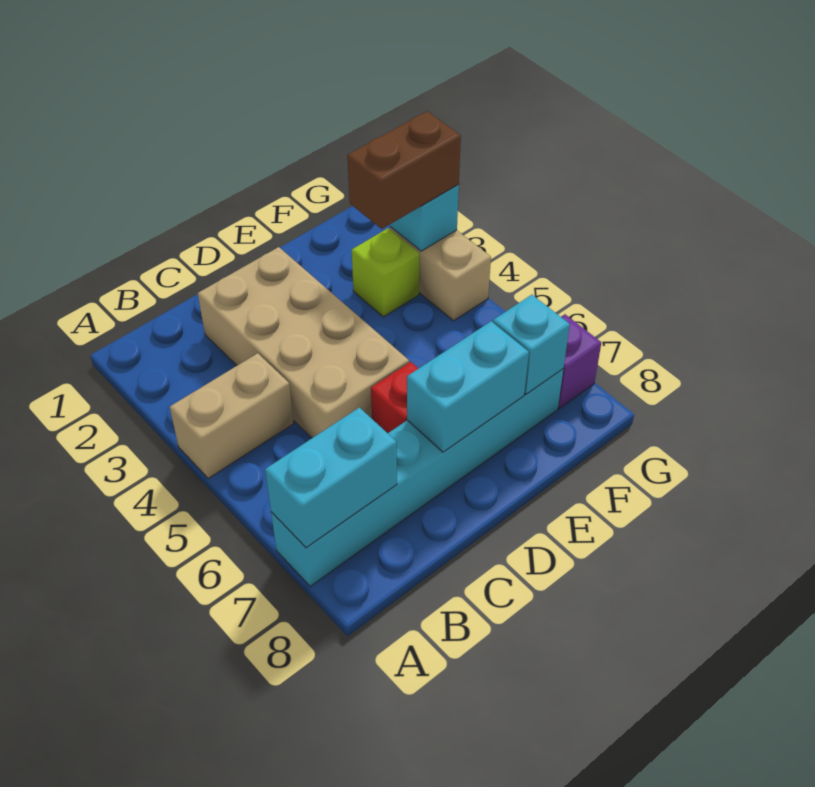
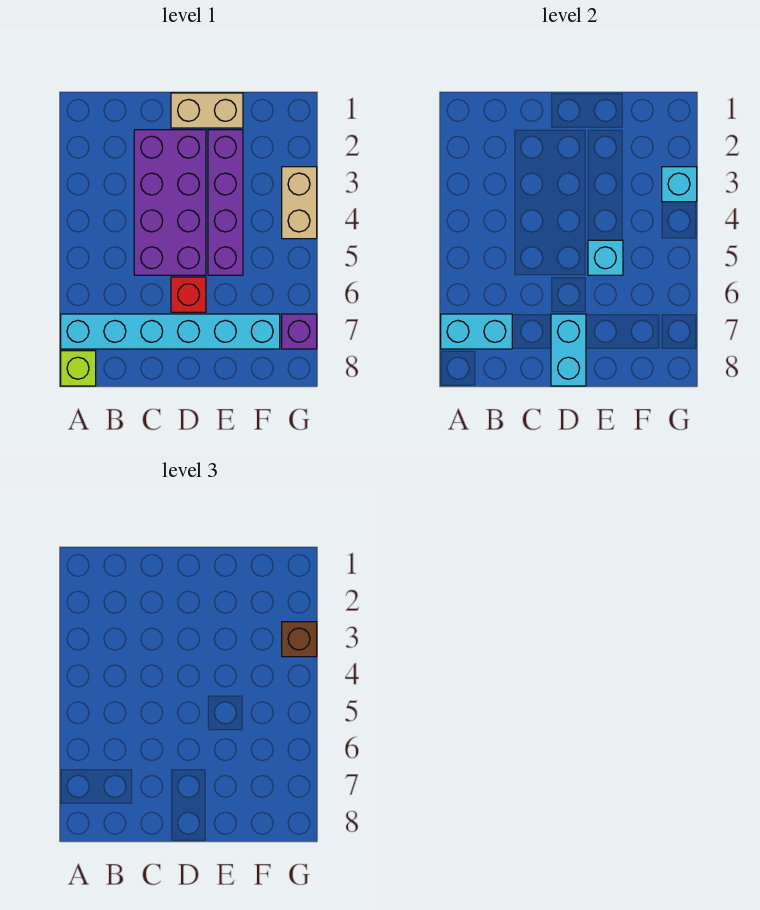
tan 1x2 brick [170,353,294,478] -> tan 1x2 brick moved to [171,93,243,128]
tan 2x4 brick [198,247,409,438] -> purple 2x4 brick [134,130,206,275]
cyan 1x2 brick [407,321,529,452] -> cyan 1x2 brick turned to [551,314,586,386]
none -> purple 1x4 brick [208,130,243,275]
lime 1x1 brick [352,228,419,317] -> lime 1x1 brick moved to [61,351,96,386]
brown 1x2 brick [347,111,461,229] -> brown 1x1 brick [282,622,317,657]
cyan 1x1 brick [493,295,570,394] -> cyan 1x1 brick moved to [588,240,623,275]

